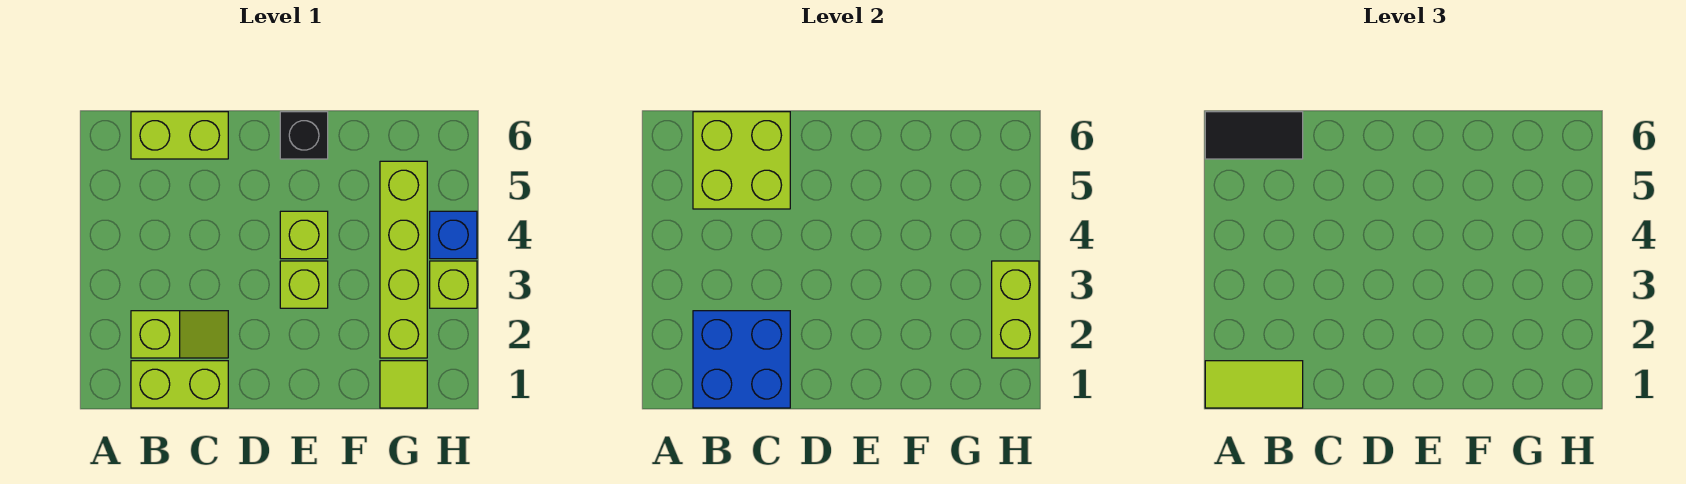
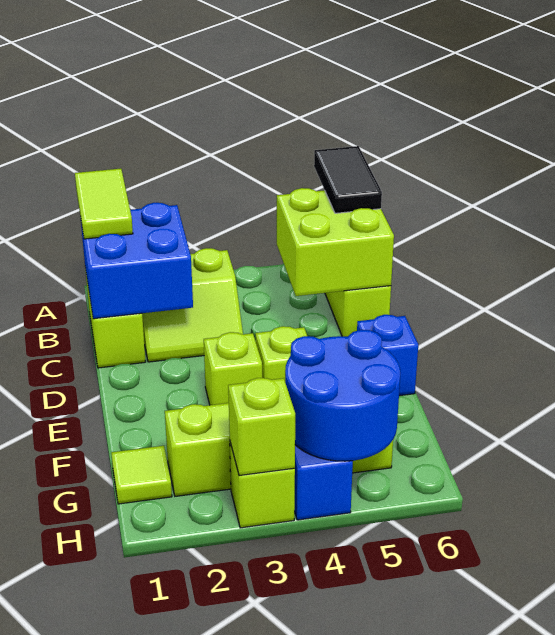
lime 1x2 slope [131,311,228,358] -> lime 2x2 slope [142,248,243,362]
black 1x1 brick [280,112,328,159] -> blue 1x1 brick [357,315,418,396]
none -> blue 2x2 round brick [285,330,400,461]
lime 1x2 brick [992,261,1039,358] -> lime 1x1 brick [228,378,295,476]

